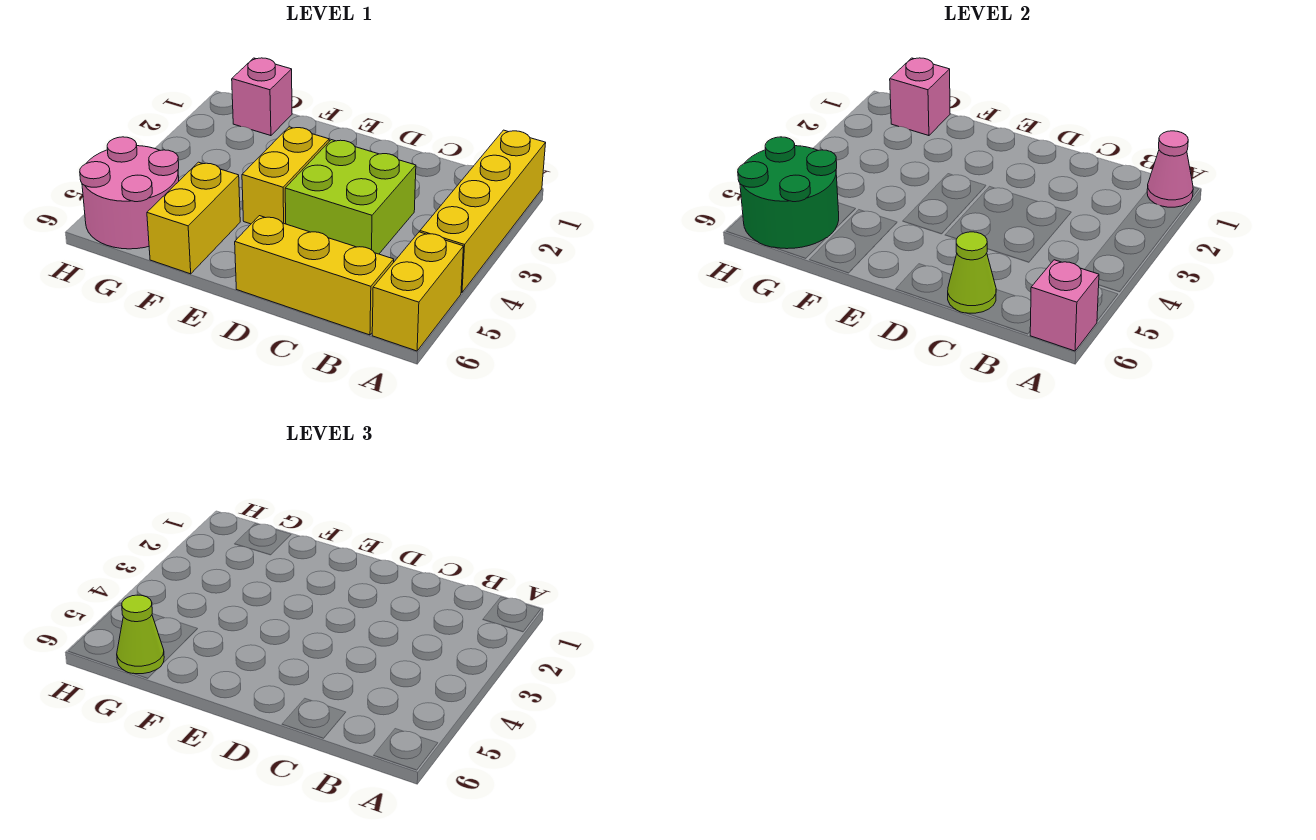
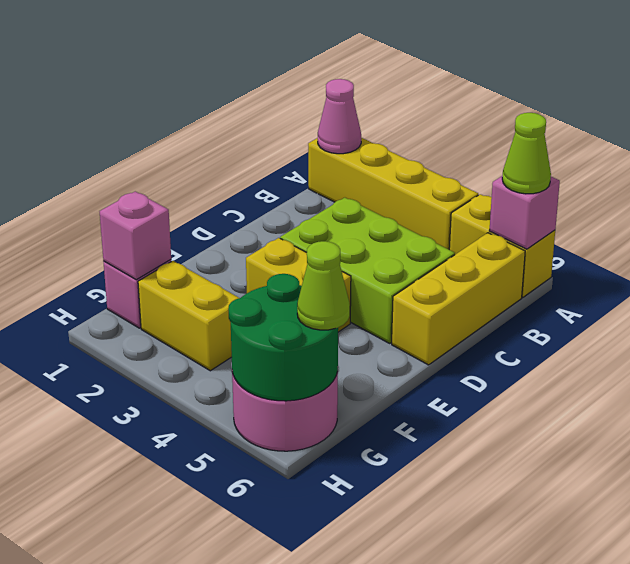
lime 2x2 brick [285,140,416,254] -> lime 2x3 brick [280,198,455,343]
lime 1x1 cone [948,232,996,313] -> lime 1x1 cone moved to [502,113,551,194]
yellow 1x2 brick [147,162,240,274] -> yellow 1x2 brick moved to [138,261,239,371]

